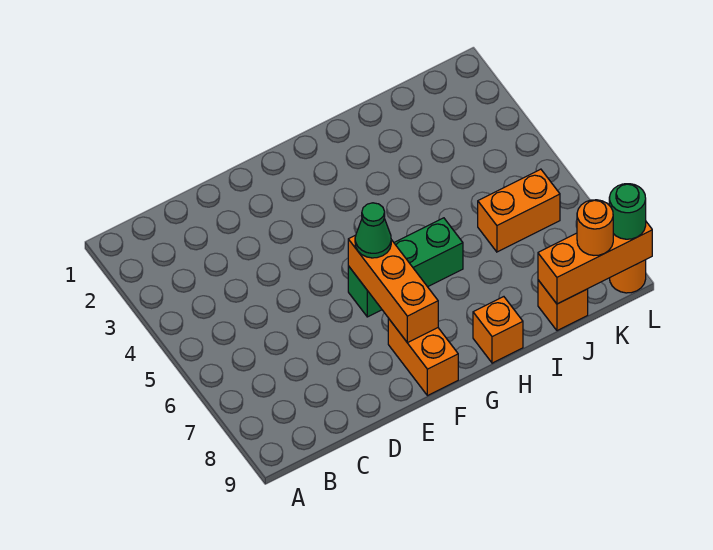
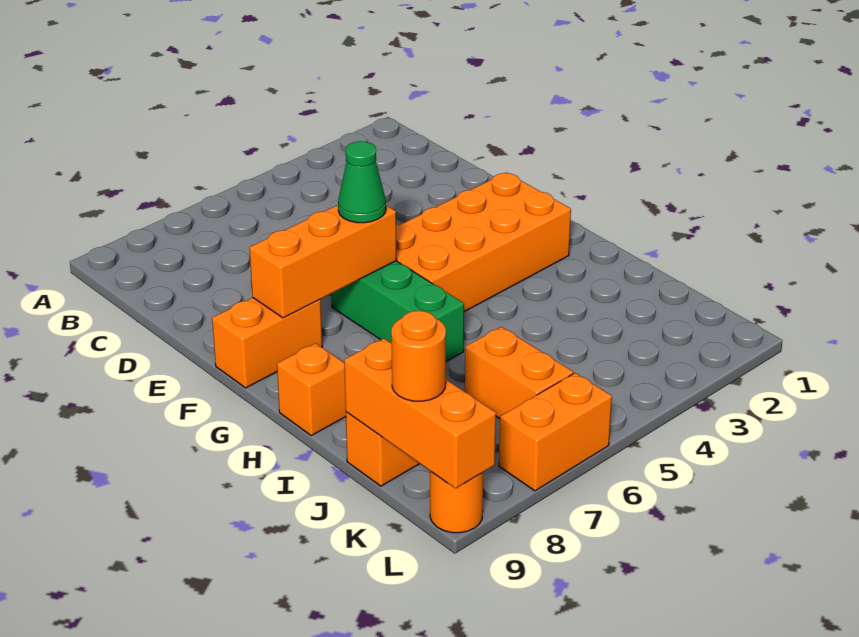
none -> orange 2x4 brick [396,172,571,312]
none -> orange 1x2 brick [499,373,612,491]
green 1x1 round brick [609,184,646,239] -> none

